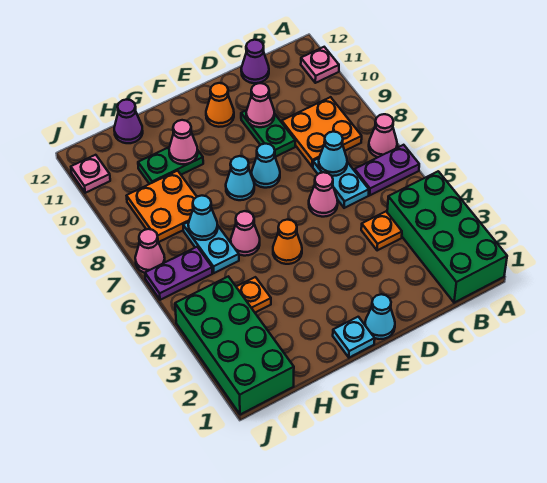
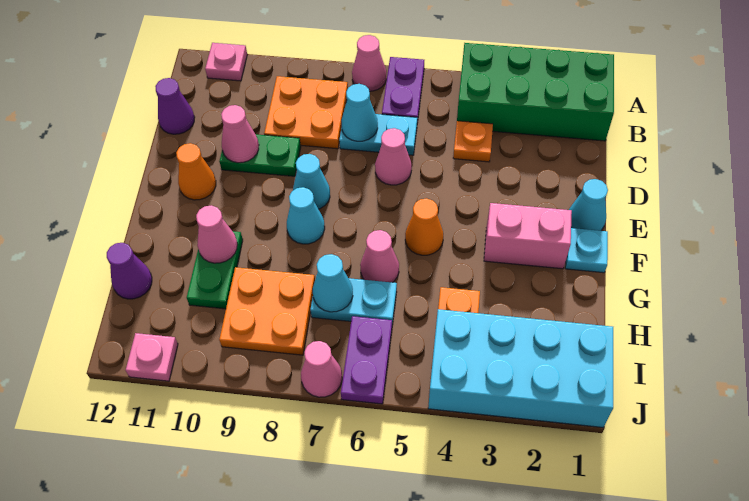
none -> pink 1x2 brick [484,203,572,269]
green 2x4 brick [175,276,294,415] -> cyan 2x4 brick [428,309,613,427]

